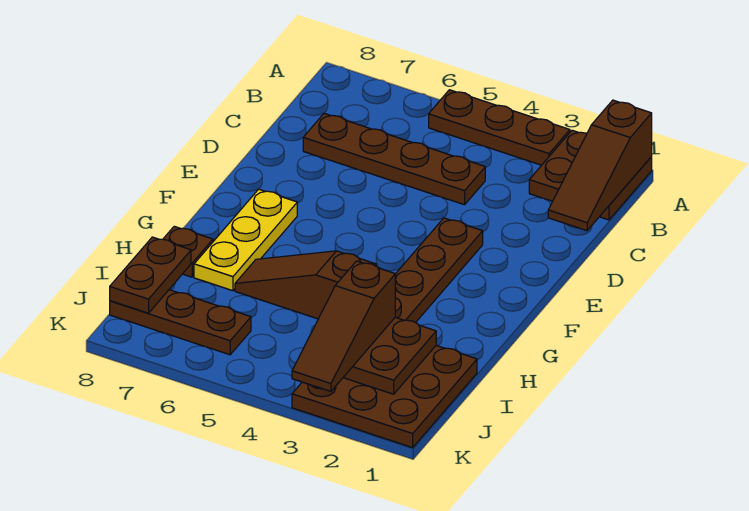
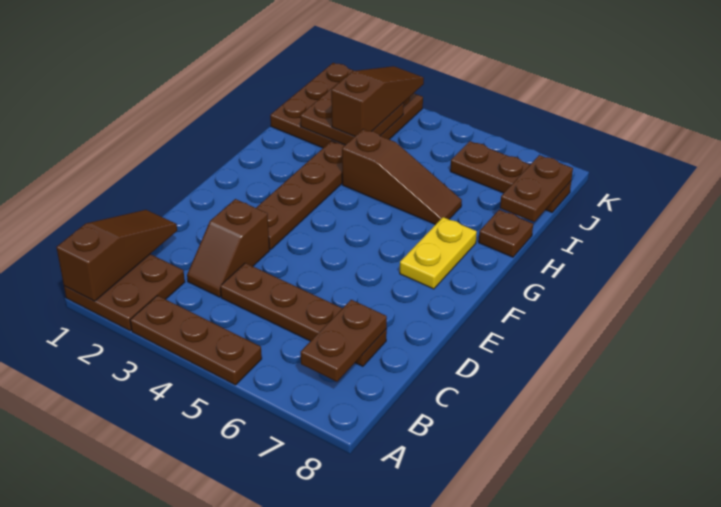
none -> brown 1x2 plate [301,300,387,382]
none -> brown 1x2 slope [187,199,270,297]
yellow 1x3 plate [194,189,297,291] -> yellow 1x2 plate [400,217,477,289]

